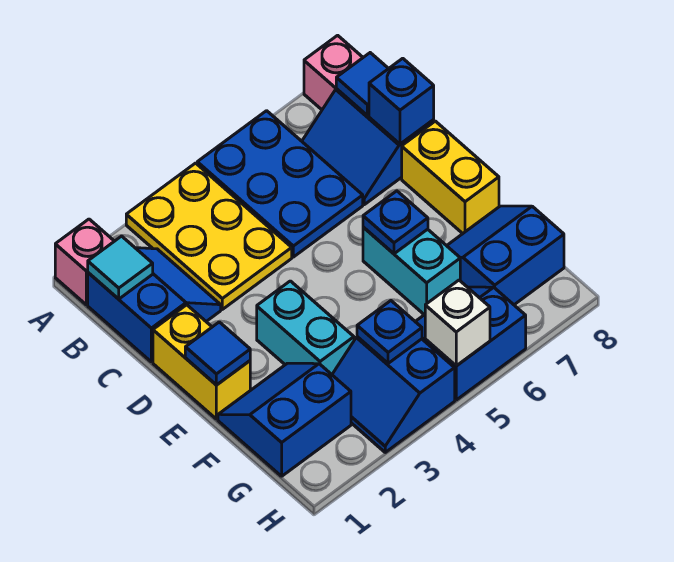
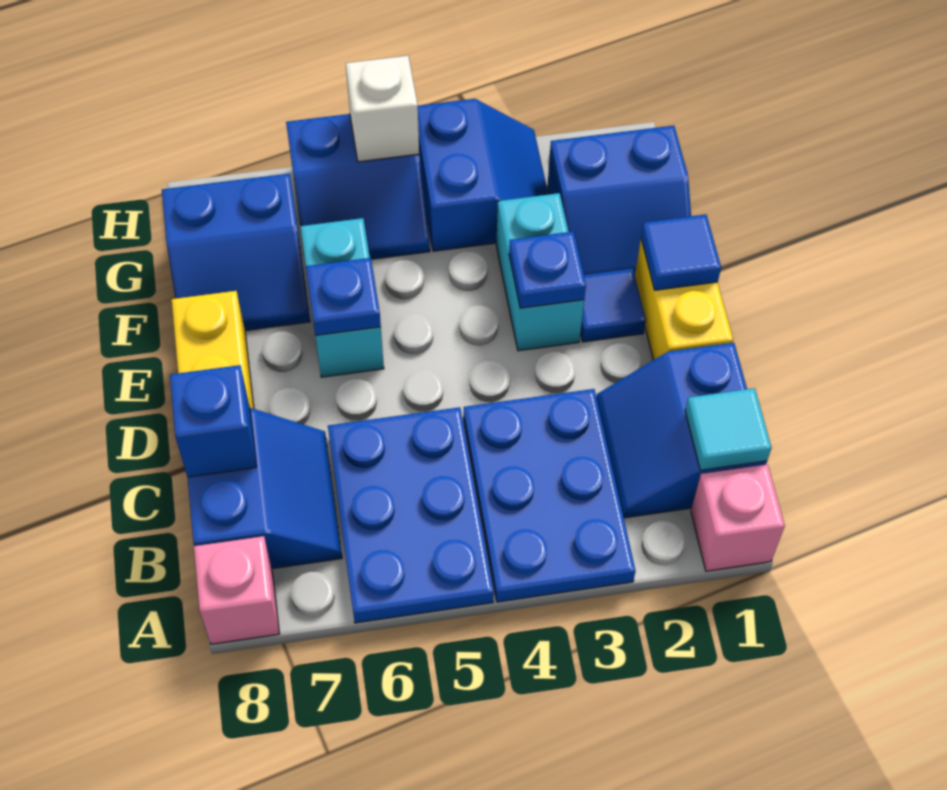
yellow 2x3 plate [126,163,292,309] -> blue 2x3 plate [463,389,636,602]
blue 1x1 tile [336,53,389,115] -> blue 1x1 tile moved to [580,268,646,342]
blue 1x1 plate [357,301,422,363] -> blue 1x1 plate moved to [509,232,586,308]

